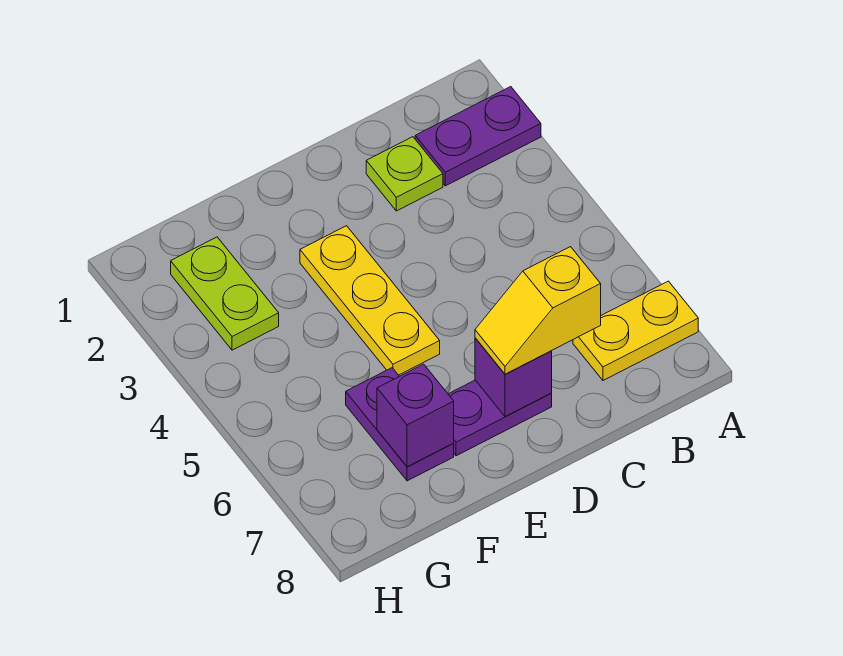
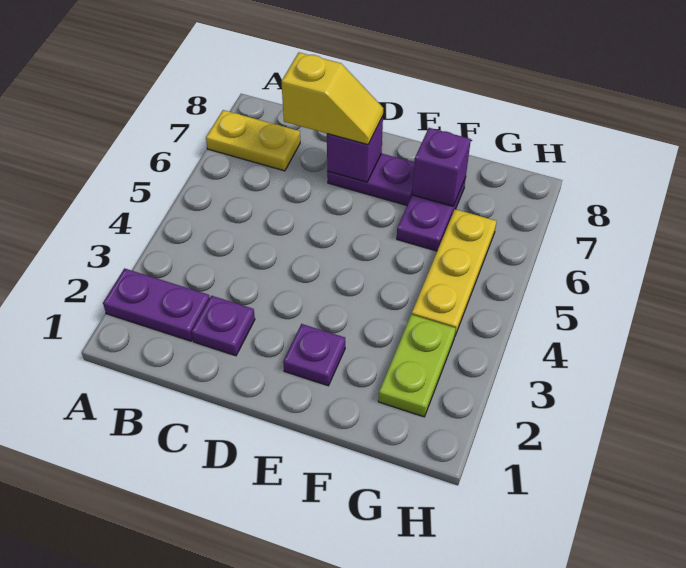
lime 1x1 plate [366,137,443,211] -> purple 1x1 plate [191,296,255,356]
none -> purple 1x1 plate [283,324,345,386]
yellow 1x3 plate [300,226,440,375] -> yellow 1x3 plate moved to [412,209,497,335]

